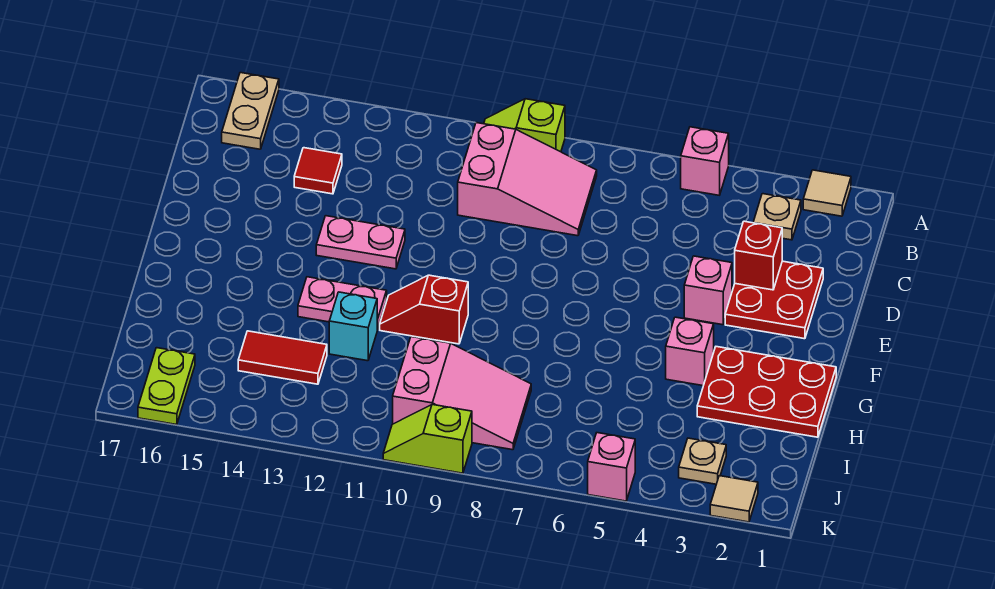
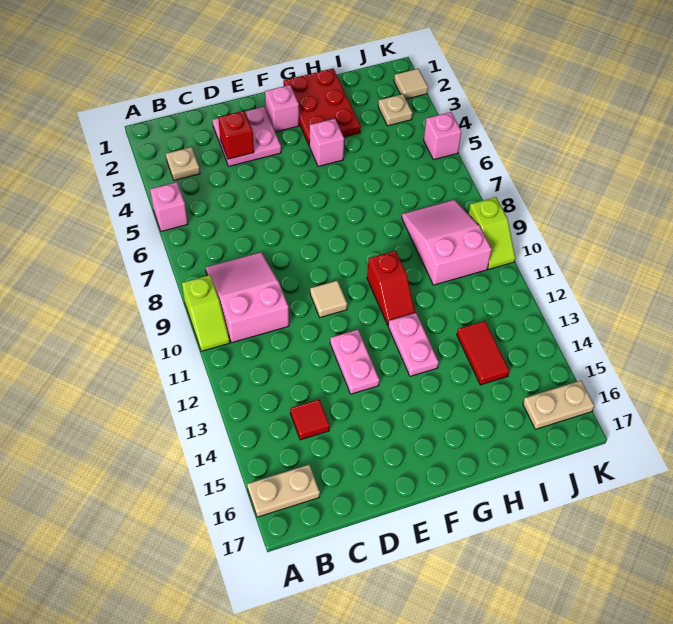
tan 1x1 tile [803,170,851,216] -> tan 1x1 tile moved to [310,281,347,317]
red 2x2 plate [725,261,823,339] -> pink 2x2 plate [213,107,281,166]
pink 1x1 brick [684,256,732,325] -> pink 1x1 brick moved to [265,85,299,132]
cyan 1x1 brick [329,292,377,361] -> none
lime 1x2 plate [138,348,195,425] -> tan 1x2 plate [523,381,594,429]

